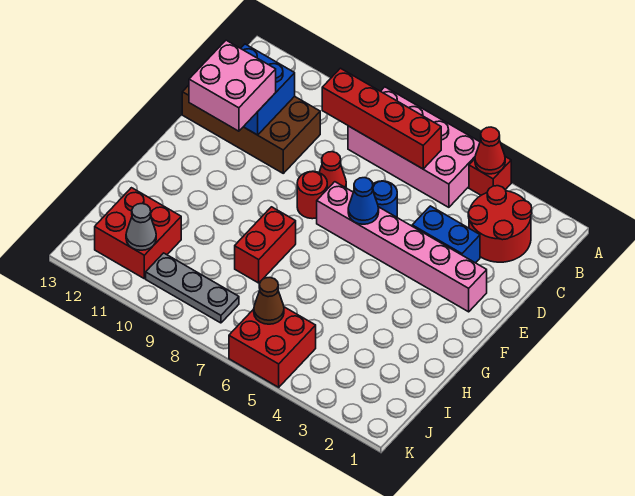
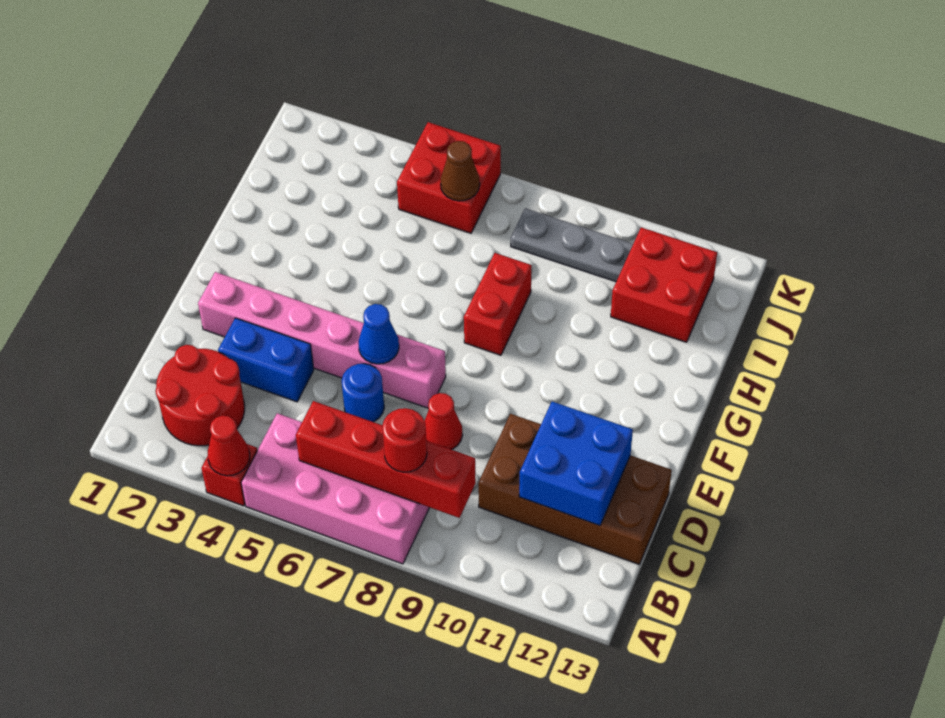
pink 2x2 brick [189,40,276,131] -> none
red 1x1 round brick [297,171,327,219] -> red 1x1 round brick moved to [382,408,427,472]
grey 1x1 cone [126,204,156,250] -> none

